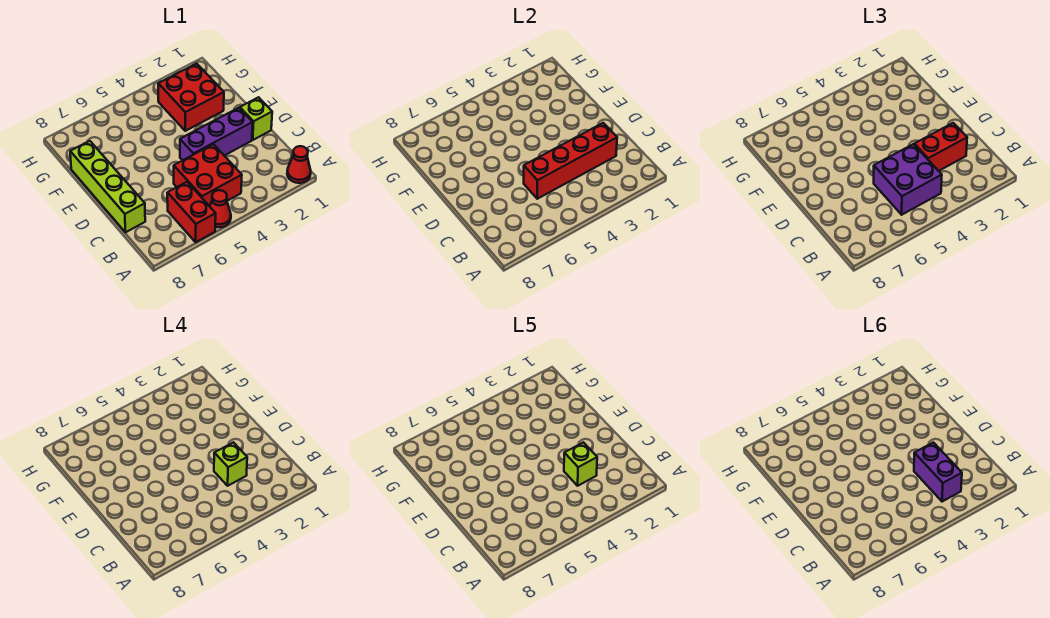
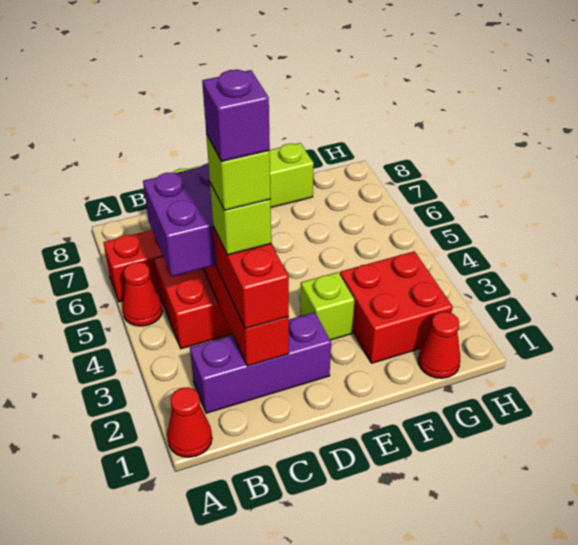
purple 1x2 brick [914,442,962,502] -> purple 1x1 brick [202,70,270,162]
lime 1x1 brick [240,97,272,140] -> lime 1x1 brick moved to [300,272,355,340]
purple 1x3 brick [180,108,253,160] -> purple 1x3 brick turned to [190,312,331,413]
none -> red 1x1 cone [418,312,460,378]

